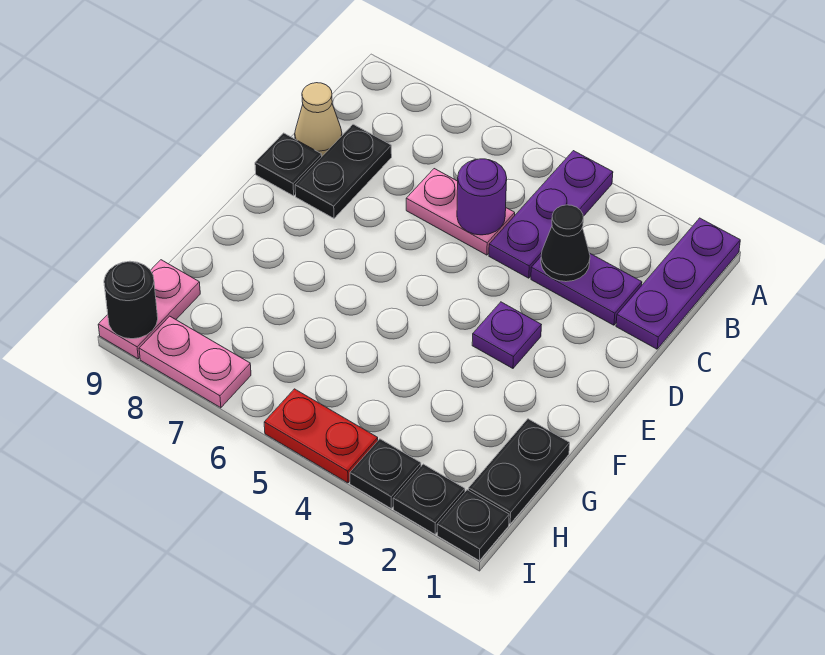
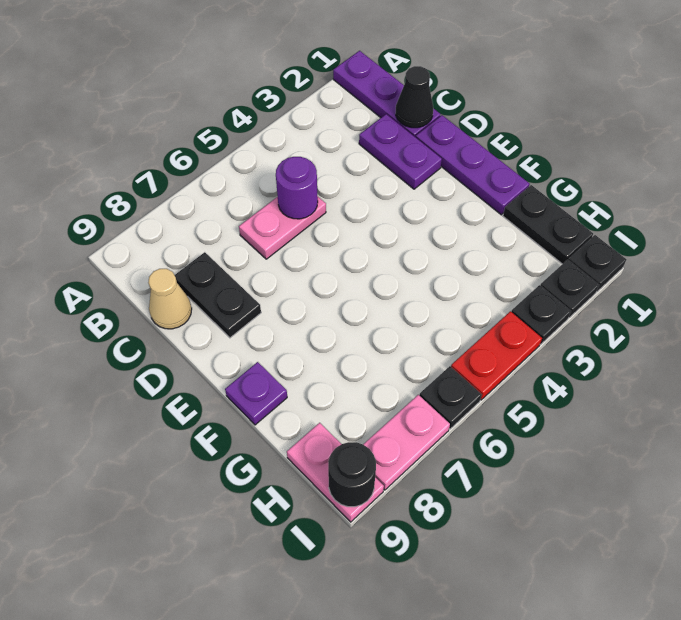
purple 1x3 plate [489,151,613,278] -> purple 1x3 plate moved to [416,115,530,215]
purple 1x2 plate [531,253,642,325] -> purple 1x2 plate turned to [359,114,442,189]
black 1x1 cone [541,205,590,282] -> black 1x1 cone moved to [396,66,433,128]
black 1x1 plate [255,133,322,196] -> black 1x1 plate moved to [419,366,482,429]
purple 1x1 plate [472,302,541,368] -> purple 1x1 plate moved to [225,362,287,425]

